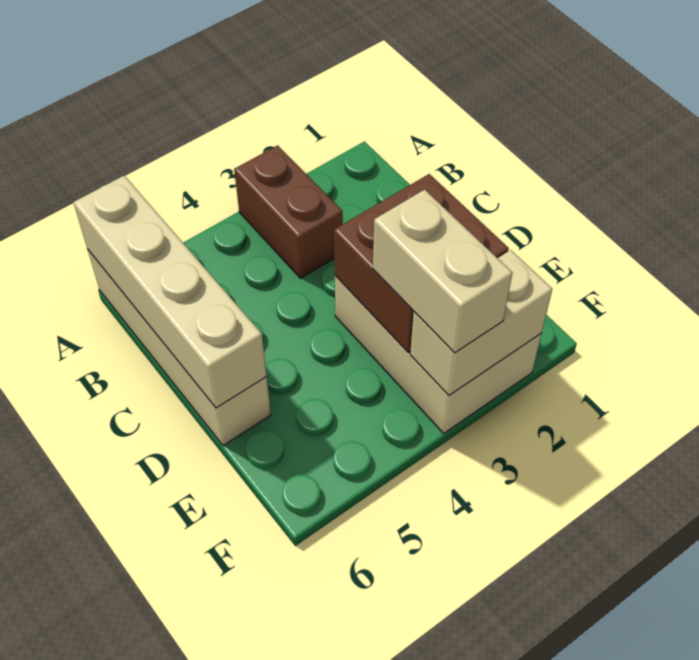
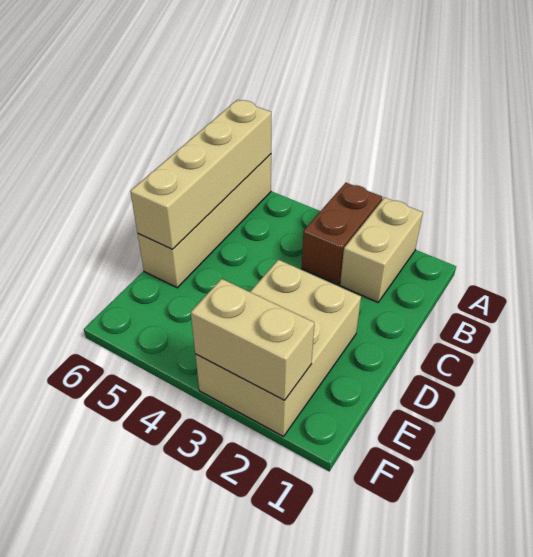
brown 2x2 brick [334,174,509,353] -> none
tan 1x2 brick [373,190,513,353] -> tan 1x2 brick moved to [340,197,423,302]

